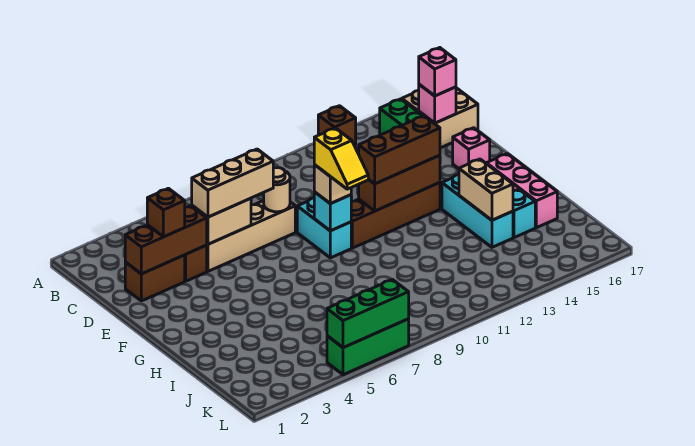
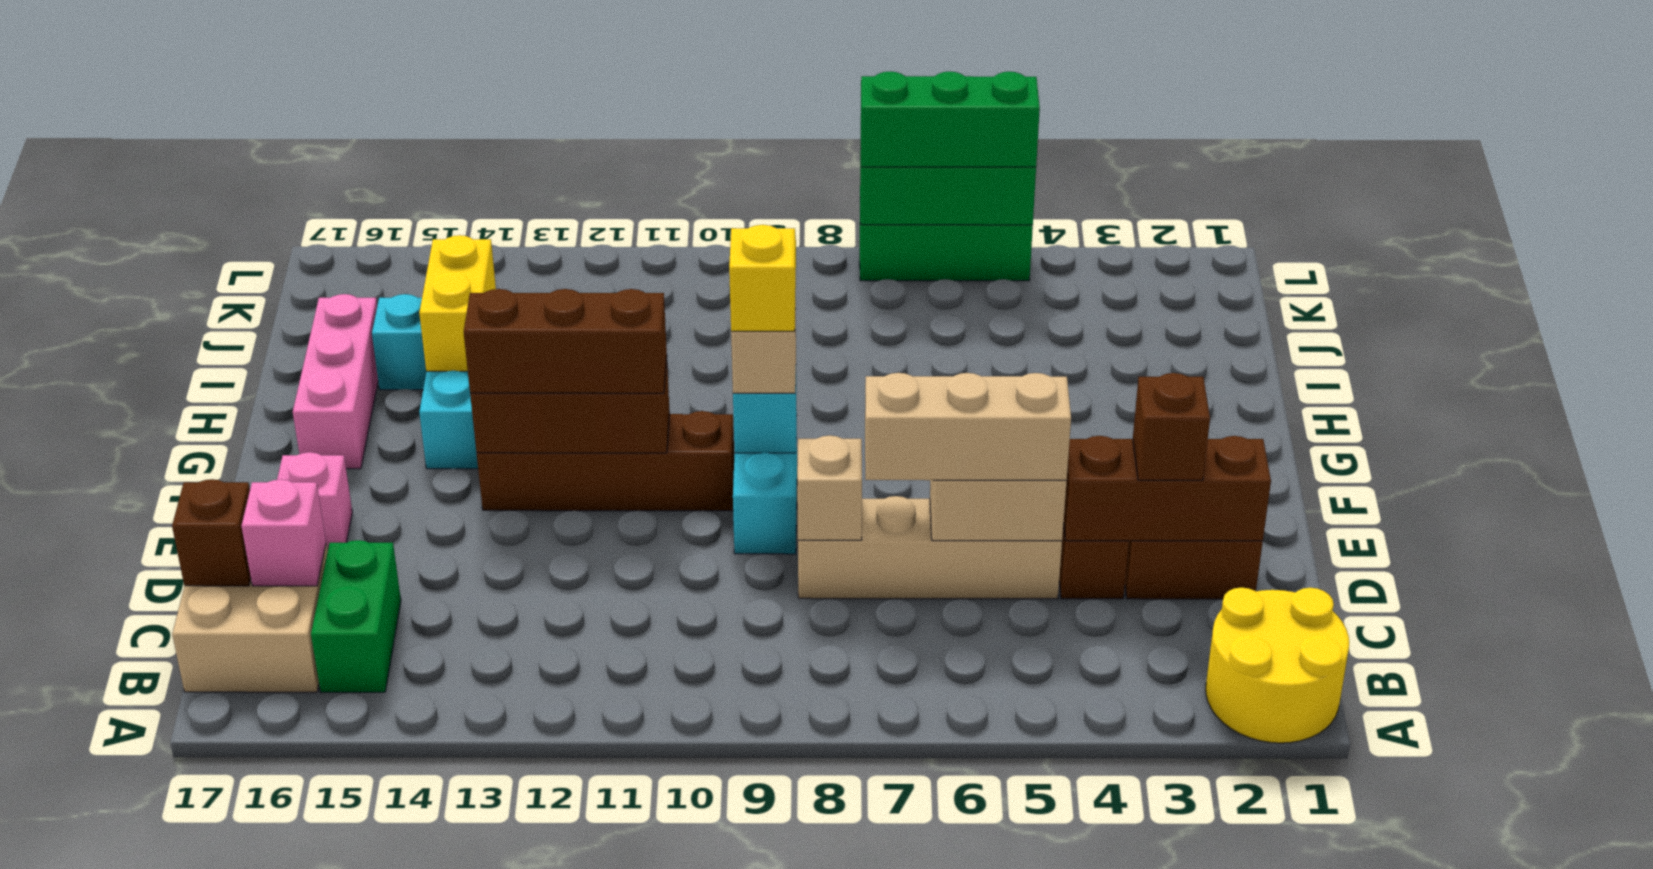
none -> yellow 2x2 round brick [1206,588,1349,743]
brown 1x1 brick [318,106,356,145] -> brown 1x1 brick moved to [172,479,251,586]
pink 1x1 brick [419,48,456,96] -> none
tan 1x1 round brick [263,168,290,212] -> tan 1x1 brick [797,435,862,540]
tan 1x2 brick [459,159,513,220] -> yellow 1x2 brick [419,235,496,371]
none -> green 1x3 brick [861,72,1040,167]

